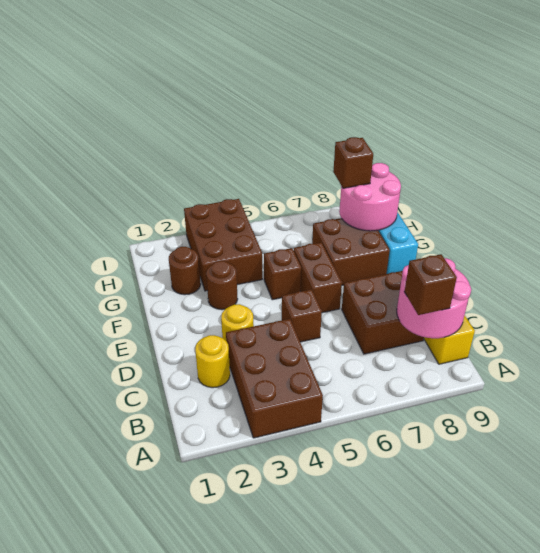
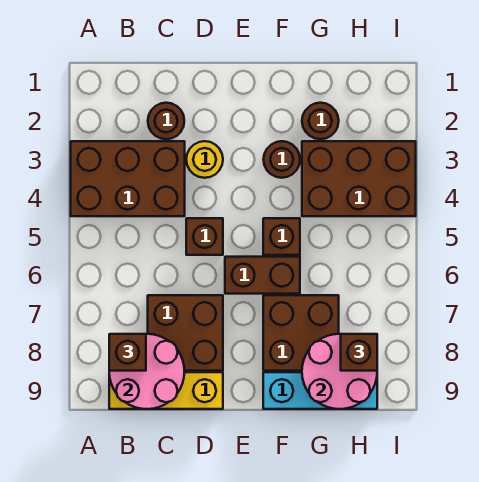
yellow 1x1 round brick [195,335,230,388] -> brown 1x1 round brick [148,103,184,139]

